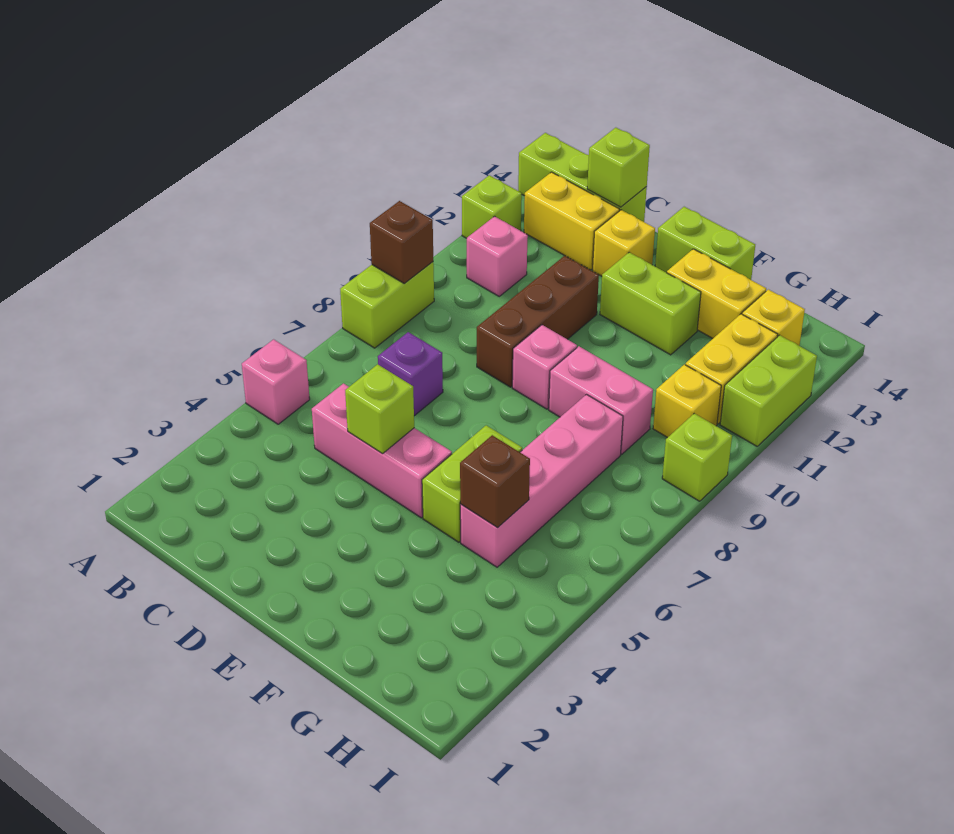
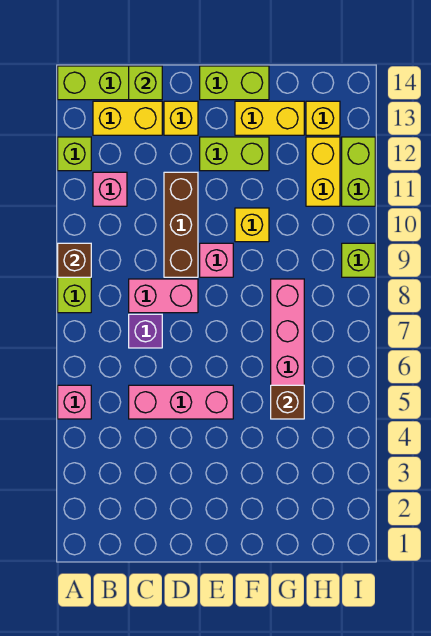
lime 1x1 brick [345,364,414,454] -> none
lime 1x2 brick [422,425,522,542] -> none
pink 1x2 brick [549,346,653,454] -> pink 1x2 brick moved to [129,279,198,313]
yellow 1x1 brick [653,364,721,438] -> yellow 1x1 brick moved to [235,208,269,242]

